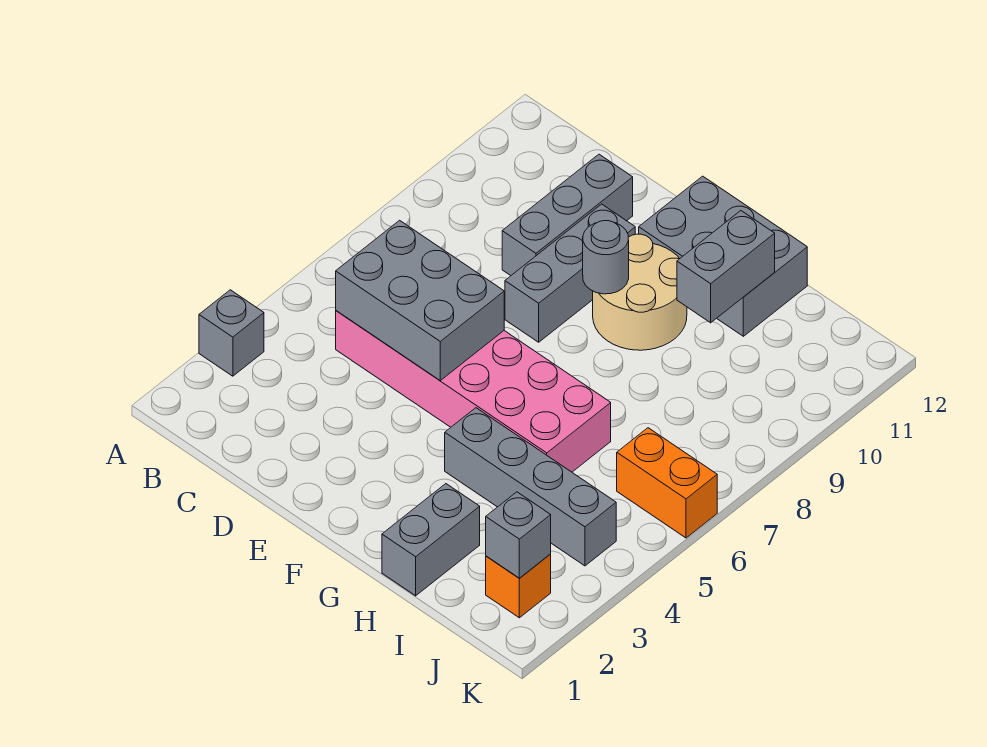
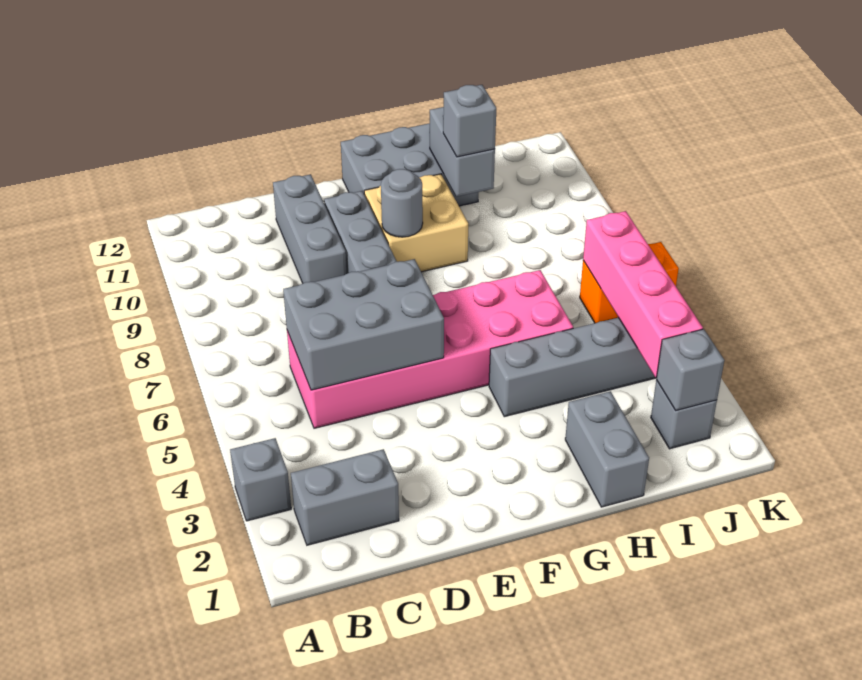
none -> grey 1x2 brick [291,449,399,545]
tan 2x2 round brick [593,234,687,350] -> tan 2x2 brick [364,174,468,272]
none -> grey 1x1 brick [443,85,496,157]
orange 1x1 brick [486,554,551,618] -> grey 1x1 brick [651,380,717,449]
none -> pink 1x4 brick [583,211,703,378]

